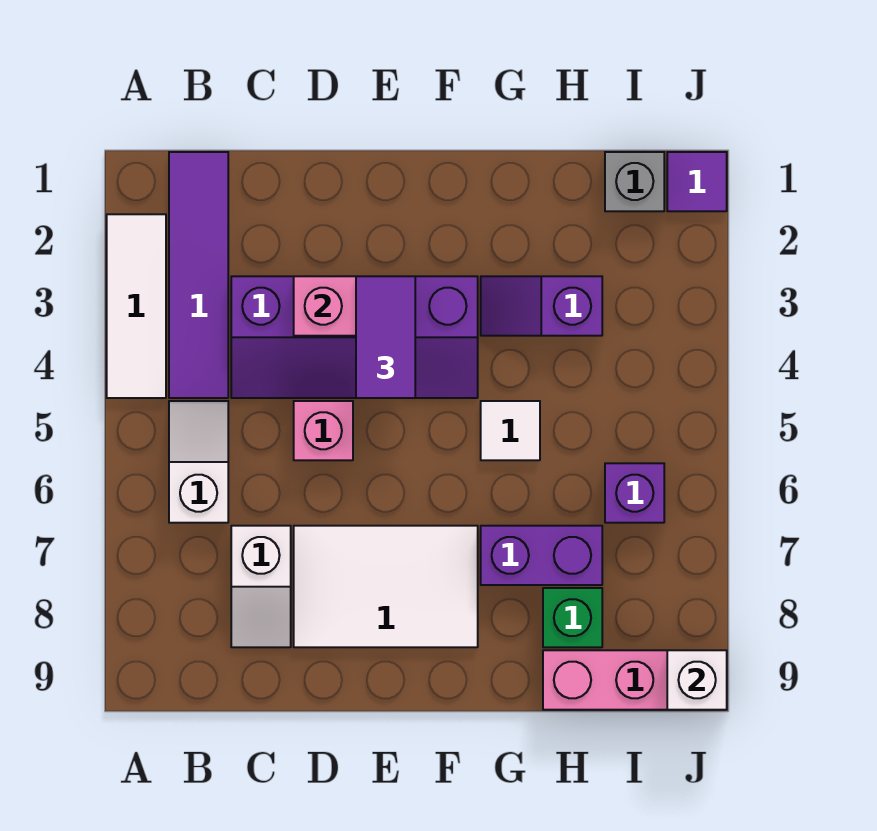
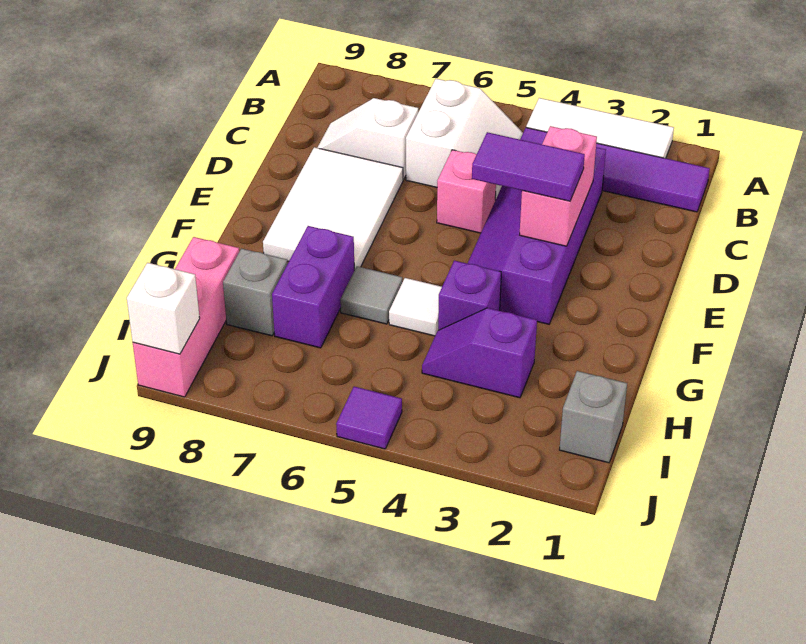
white 1x2 slope [169,401,228,523] -> white 2x2 slope [406,79,523,200]
purple 1x2 slope [481,276,602,336] -> purple 1x2 slope turned to [422,308,537,398]
none -> grey 1x1 tile [340,266,402,324]
green 1x1 brick [543,588,602,647] -> grey 1x1 brick [223,249,288,336]
purple 1x1 brick [605,463,664,523] -> purple 1x1 brick moved to [438,261,501,330]
purple 1x1 tile [667,152,727,211] -> purple 1x1 tile moved to [336,387,402,449]

